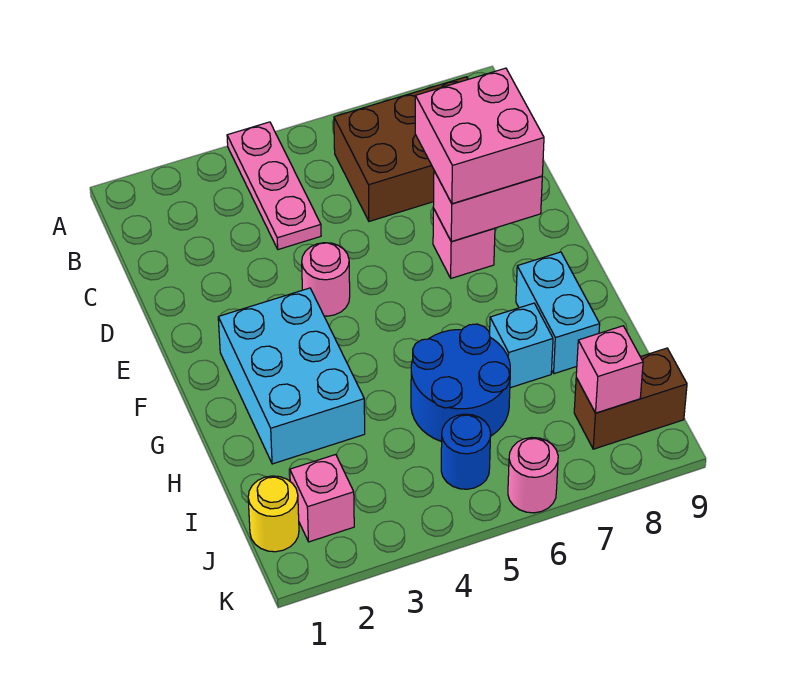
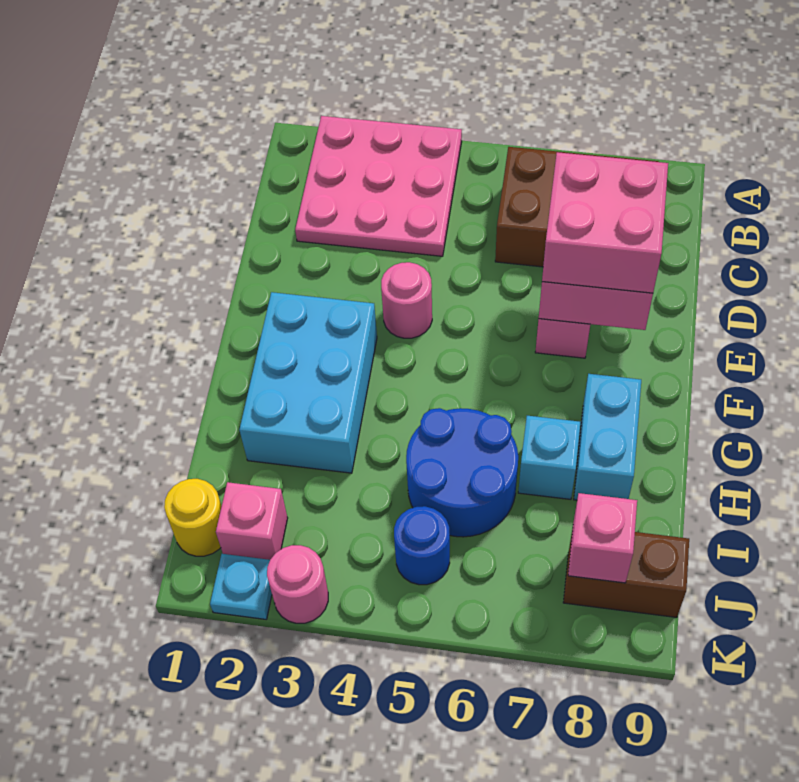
pink 1x3 plate [227,122,321,250] -> pink 3x3 plate [295,116,462,256]
none -> cyan 1x1 plate [210,554,272,619]
pink 1x1 round brick [508,438,558,513] -> pink 1x1 round brick moved to [267,545,328,623]

